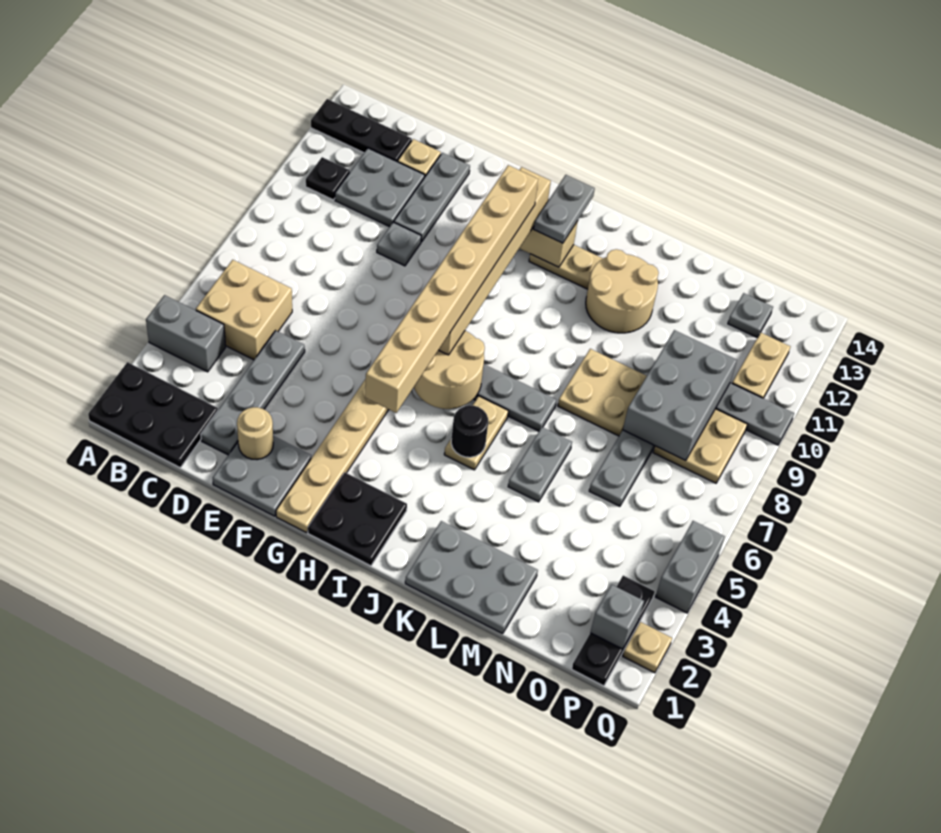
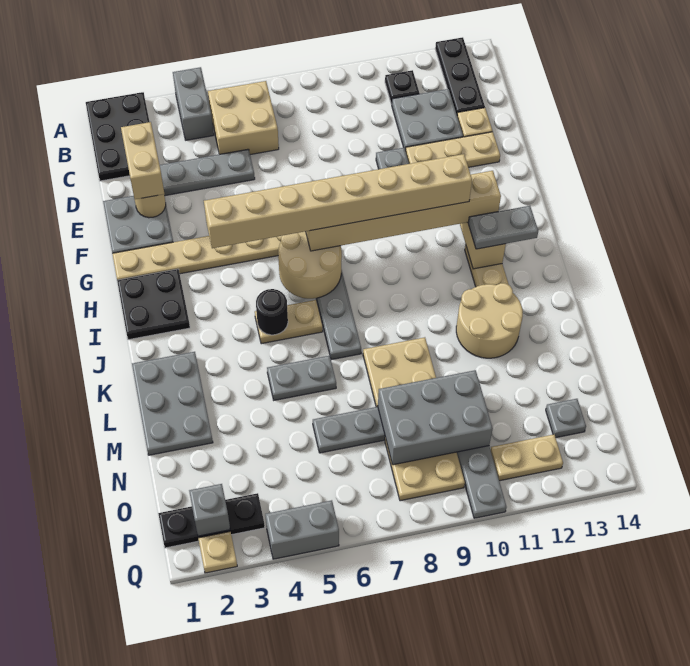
none -> tan 1x2 brick [121,122,164,199]
grey 1x3 plate [394,153,470,242] -> tan 1x3 plate [406,132,500,167]

